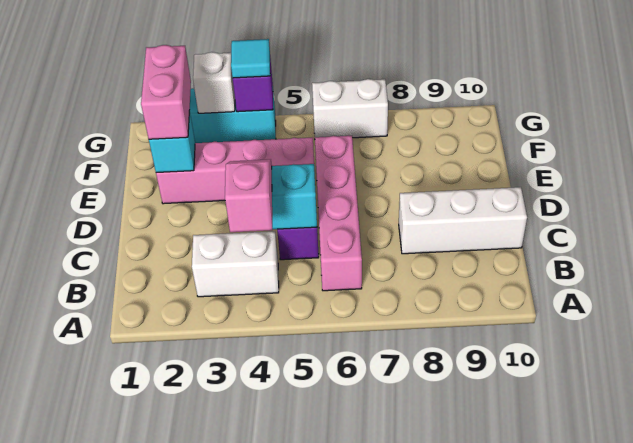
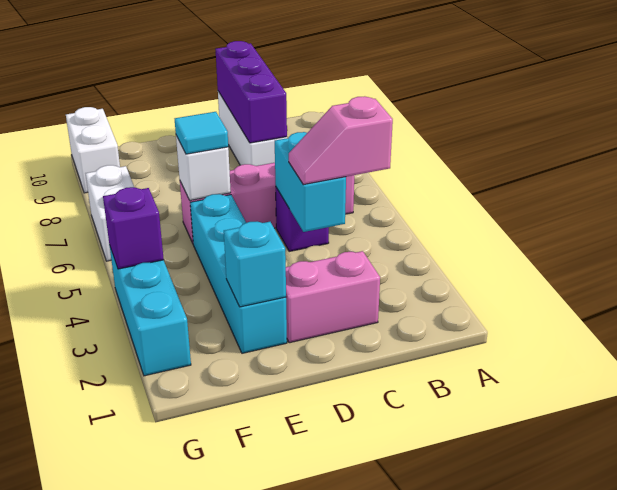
white 1x2 brick [192,231,279,297] -> white 1x2 brick moved to [66,107,120,193]
none -> purple 1x3 brick [215,41,287,143]
pink 1x4 brick [156,137,314,204] -> cyan 1x4 brick [190,194,287,353]
pink 1x2 brick [141,45,191,139] -> pink 1x2 brick moved to [286,251,380,343]
white 1x1 brick [193,52,235,113] -> white 1x1 brick moved to [176,136,231,200]
cyan 1x1 tile [231,39,270,78] -> cyan 1x1 tile moved to [175,112,228,154]

